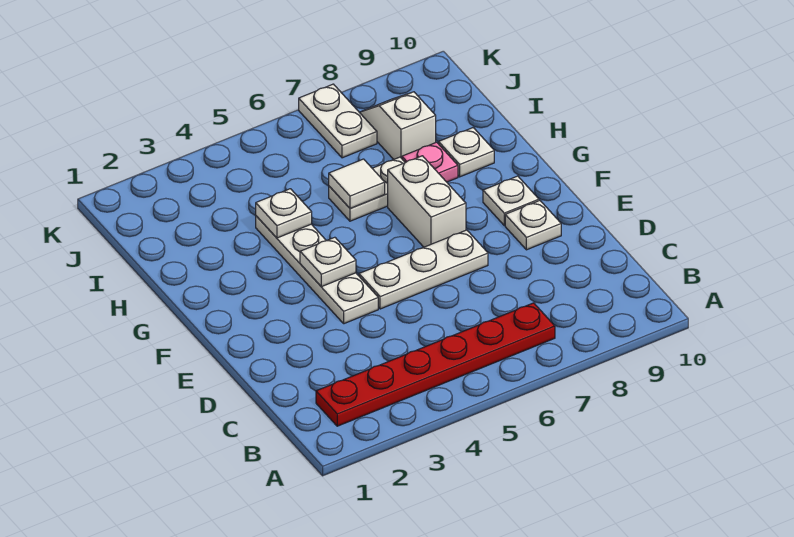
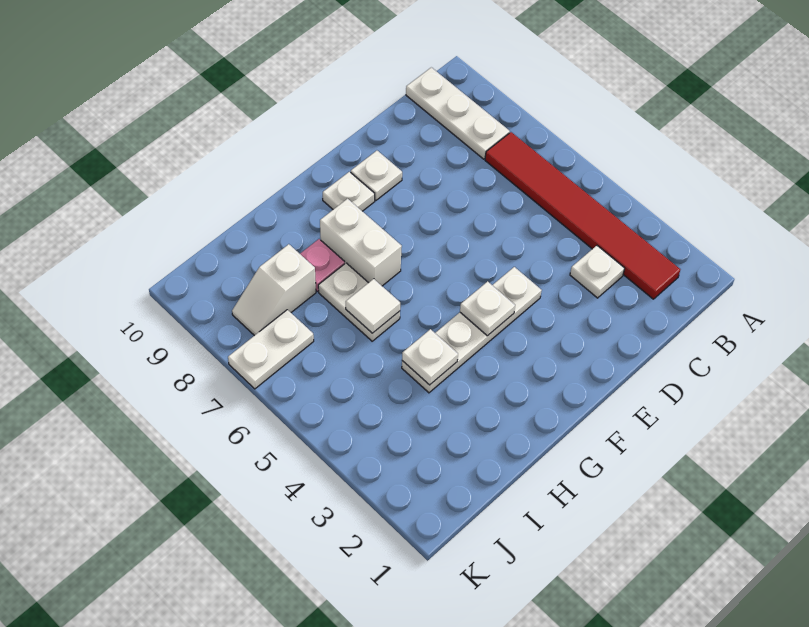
red 1x6 plate [316,303,555,426] -> red 1x6 tile [485,132,680,299]
white 1x3 plate [359,230,488,309] -> white 1x3 plate moved to [406,67,510,159]
white 1x2 brick [388,156,466,247] -> white 1x2 brick turned to [320,199,402,286]
white 1x1 plate [438,128,494,177] -> white 1x1 plate moved to [570,246,625,298]

